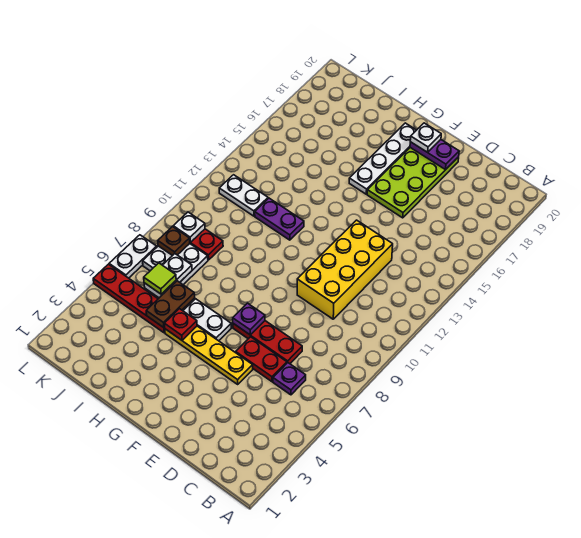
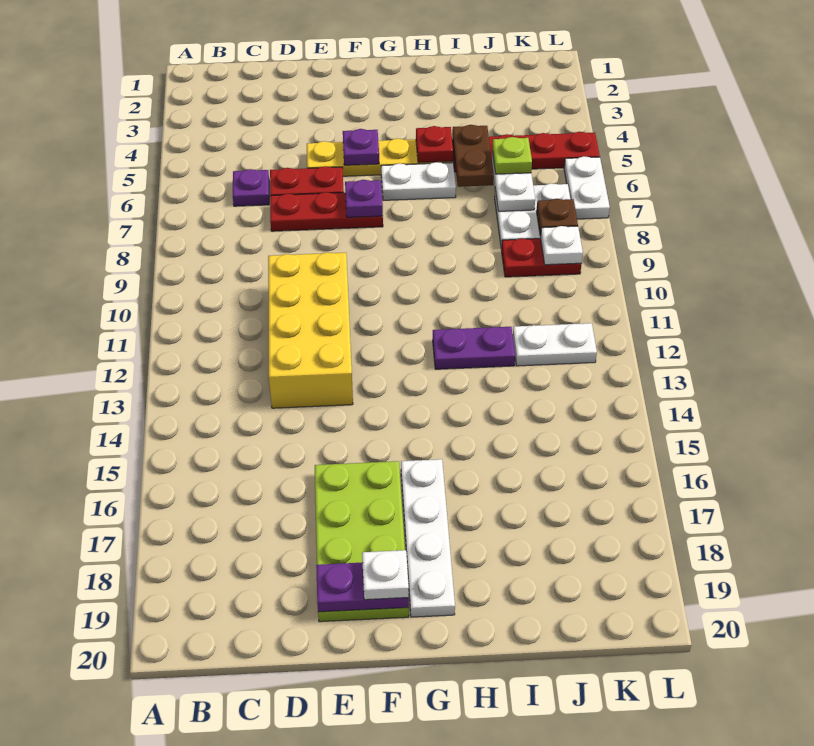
none -> purple 1x1 plate [343,129,379,165]
lime 1x1 tile [144,263,176,294] -> lime 1x1 plate [492,137,532,174]

